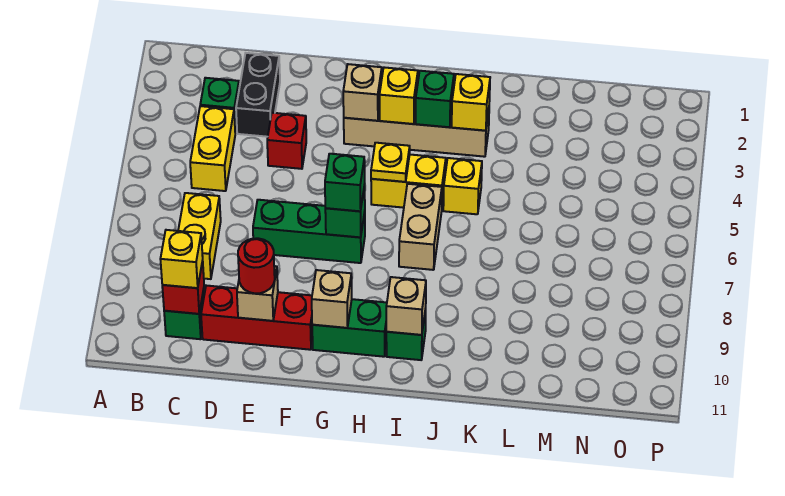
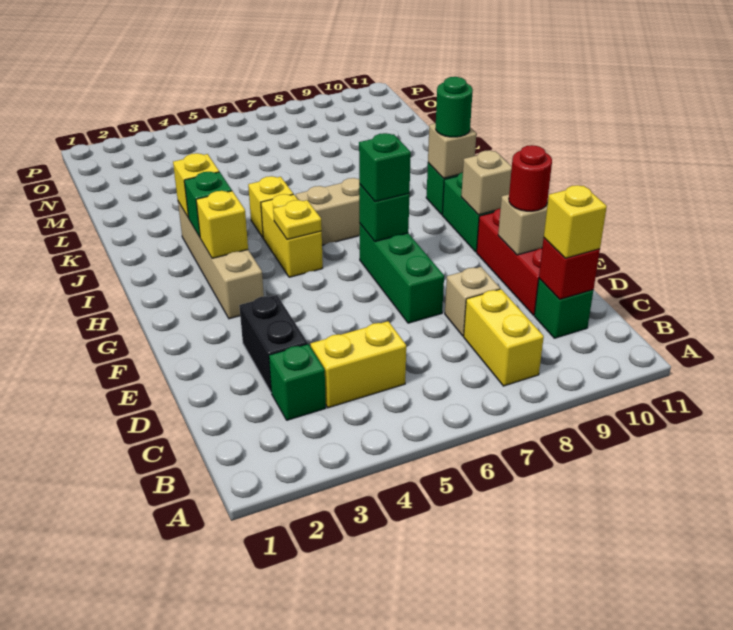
yellow 1x2 brick [178,193,221,279] -> yellow 1x2 brick turned to [464,289,544,386]
black 1x2 brick [236,53,280,137] -> black 1x2 brick turned to [239,295,308,393]
red 1x1 brick [267,113,306,169] -> none
tan 1x1 brick [343,64,382,121] -> tan 1x1 brick moved to [445,267,500,336]
none -> green 1x1 round brick [436,77,473,137]

